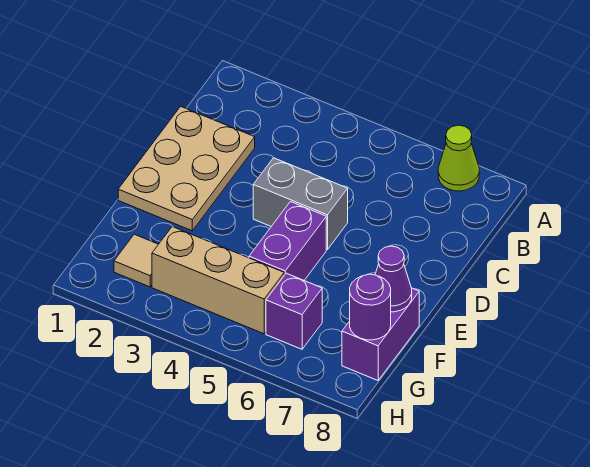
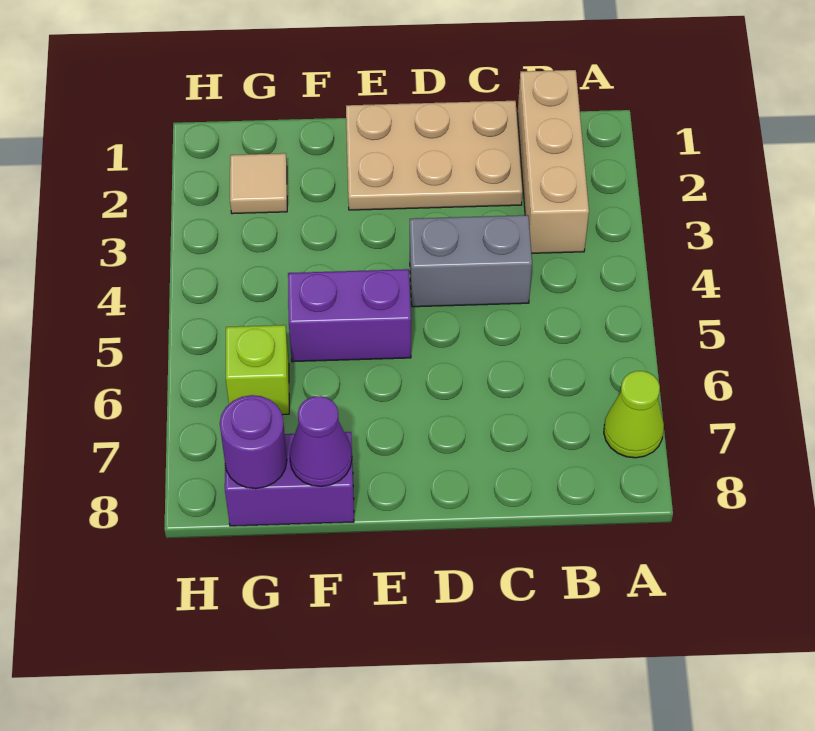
grey 1x2 brick [253,158,348,250] -> grey 1x2 brick turned to [410,215,532,307]
tan 1x3 brick [152,227,284,334] -> tan 1x3 brick moved to [518,70,589,253]
purple 1x1 brick [266,273,322,349] -> lime 1x1 brick [226,325,289,415]

